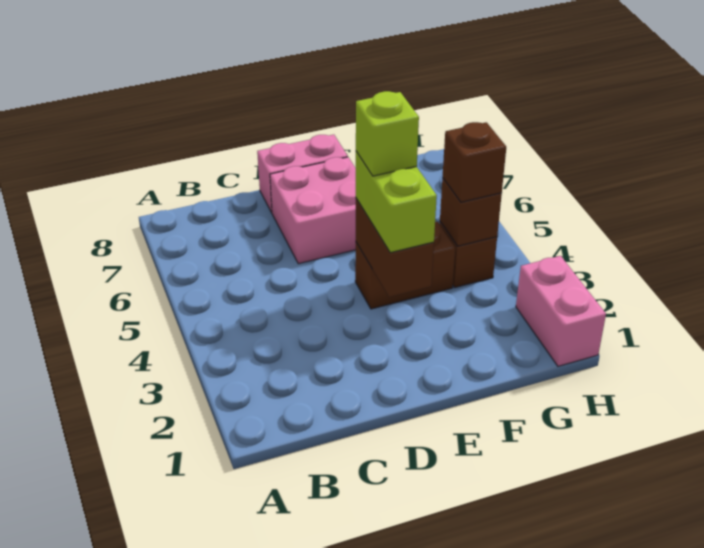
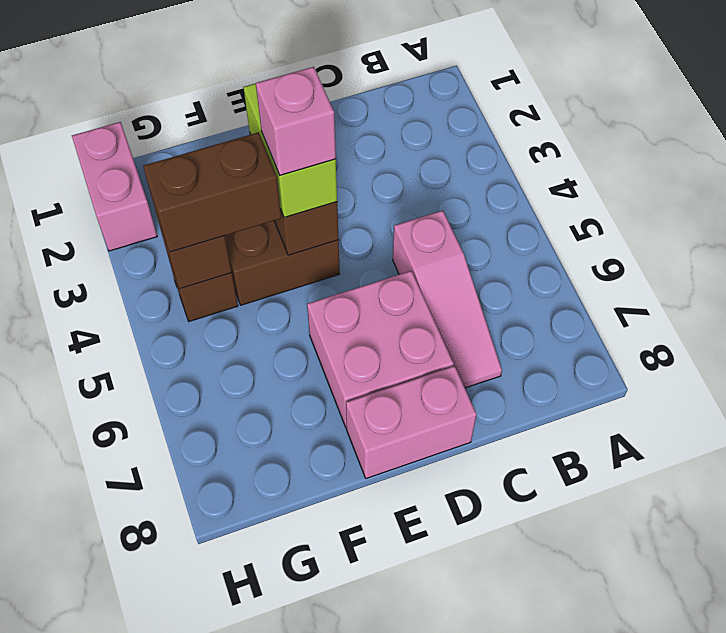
none -> pink 1x3 slope [393,211,502,388]
lime 1x1 brick [356,91,419,176] -> pink 1x1 brick [256,67,336,175]
brown 1x1 brick [443,122,506,202] -> brown 1x2 brick [143,132,281,252]

